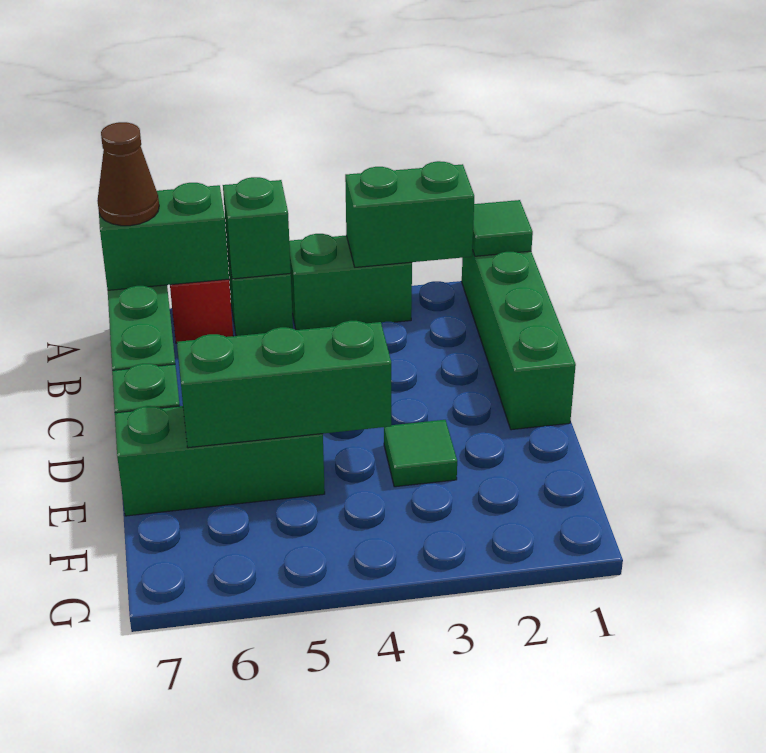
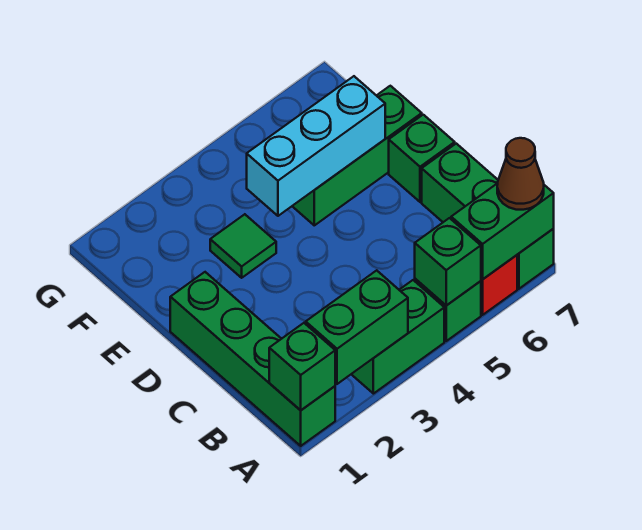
green 1x1 tile [472,200,533,256] -> green 1x1 brick [269,323,335,410]
green 1x3 brick [177,321,391,448] -> cyan 1x3 brick [247,76,385,216]

